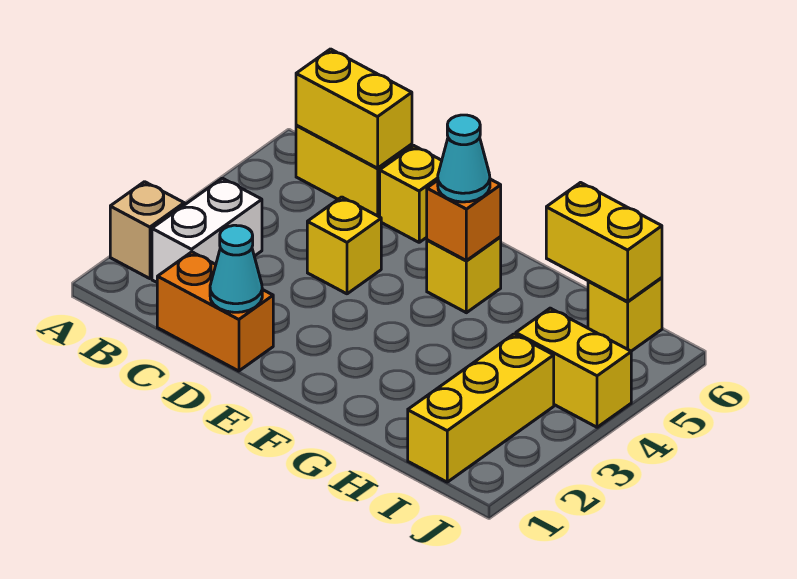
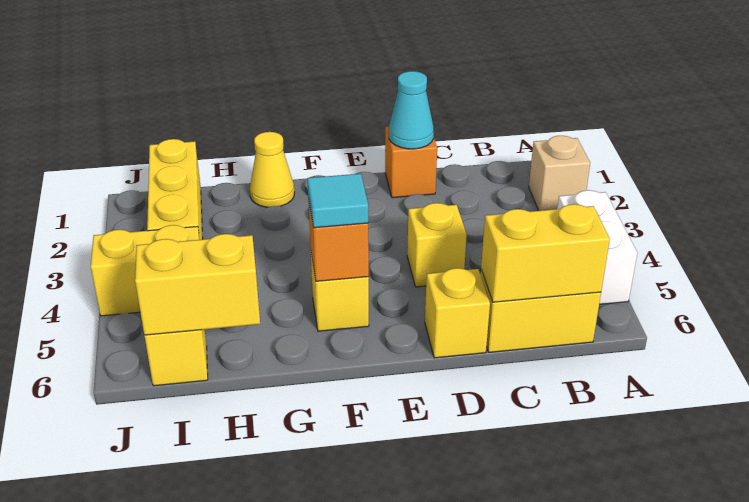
white 1x2 brick [152,178,262,282] -> white 1x2 brick moved to [557,190,637,304]
orange 1x2 brick [157,252,273,371] -> orange 1x1 brick [385,127,437,198]
cyan 1x1 cone [438,115,490,202] -> cyan 1x1 tile [307,174,368,228]
none -> yellow 1x1 cone [250,132,295,207]

